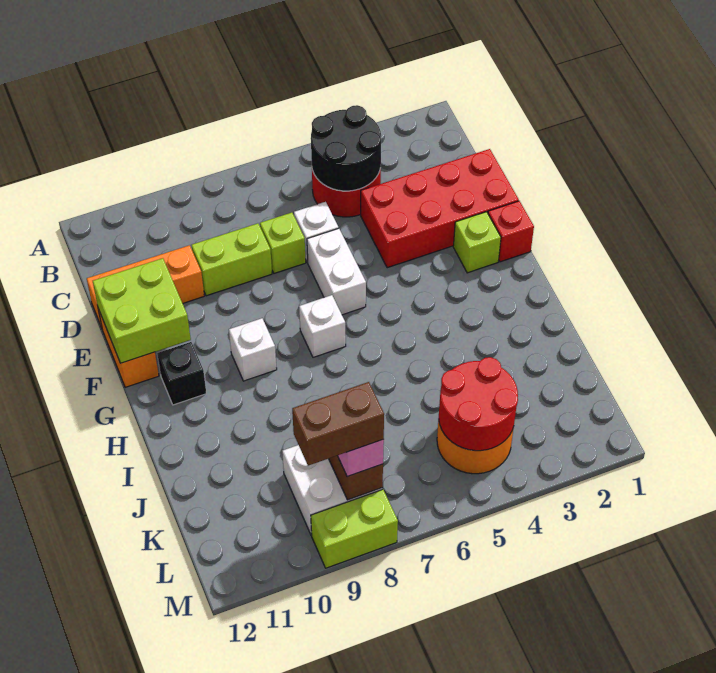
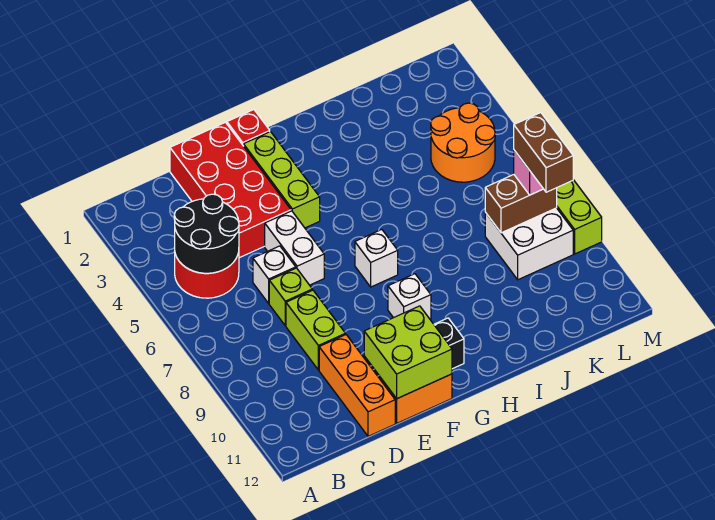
white 1x2 brick [307,228,366,315] -> white 1x2 brick turned to [265,211,324,285]
lime 1x1 brick [453,212,501,273] -> lime 1x3 brick [244,132,320,228]
red 2x2 round brick [439,357,518,451] -> none

